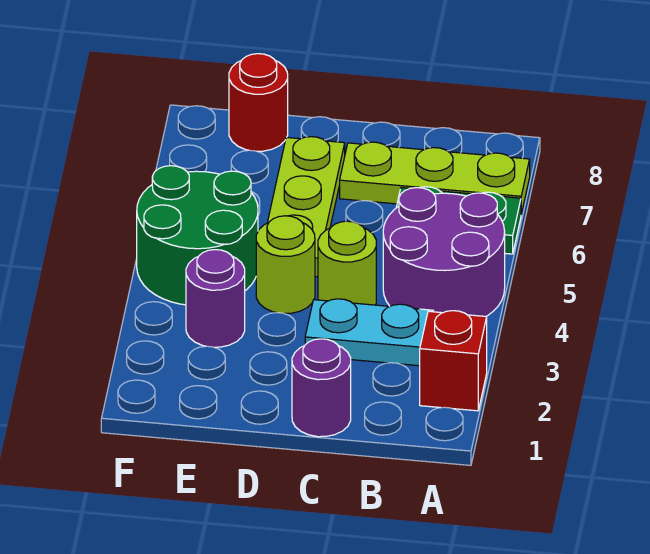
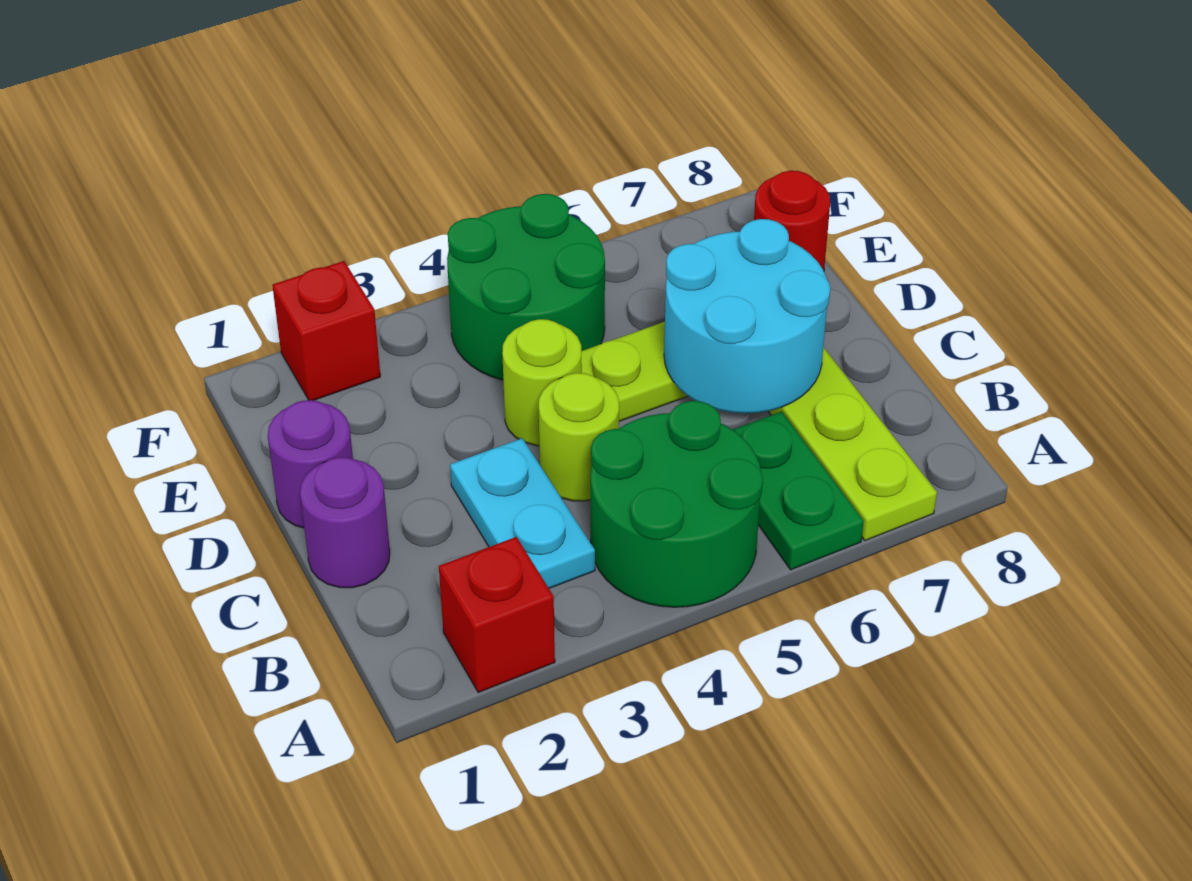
purple 2x2 round brick [383,187,505,316] -> green 2x2 round brick [591,401,763,607]
none -> cyan 2x2 round brick [664,219,830,414]
purple 1x1 round brick [186,250,245,347] -> purple 1x1 round brick moved to [268,400,353,528]
none -> red 1x1 brick [272,261,380,400]

